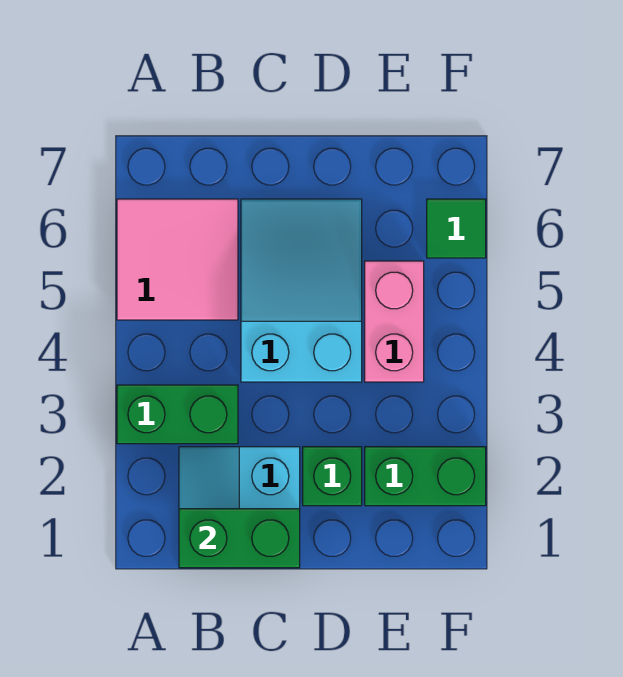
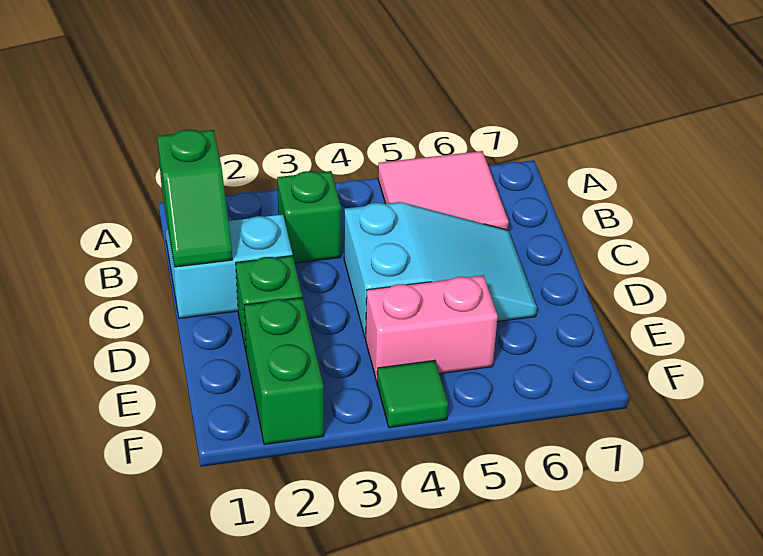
green 1x2 brick [117,385,238,444] -> green 1x1 brick [277,171,341,263]
green 1x2 brick [179,509,300,568] -> green 1x2 slope [157,130,232,267]
green 1x1 tile [427,199,486,258] -> green 1x1 tile moved to [377,360,448,428]

